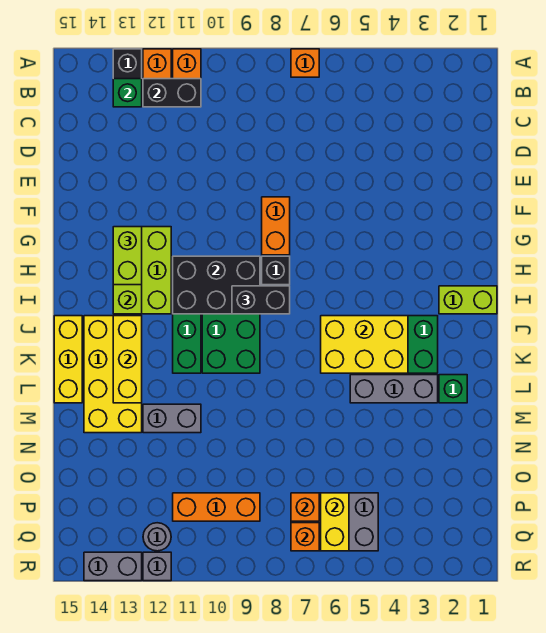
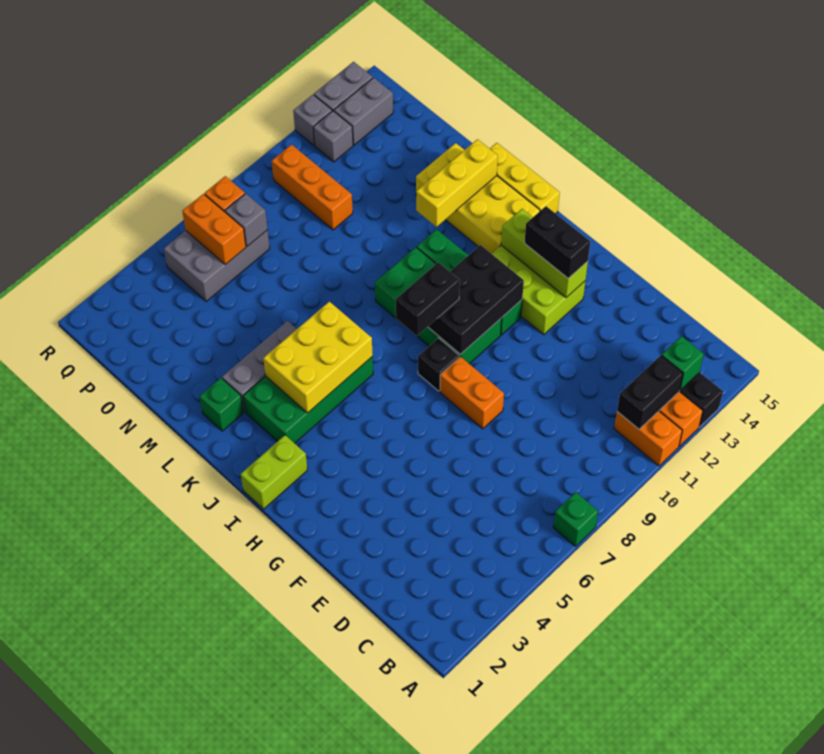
orange 1x1 brick [291,49,319,77] -> green 1x1 brick [553,492,598,546]
lime 1x2 brick [113,227,142,285] -> black 1x2 brick [525,206,590,278]
yellow 1x3 brick [113,316,142,403] -> yellow 1x3 brick turned to [416,139,498,227]
grey 1x2 brick [143,404,201,433] -> grey 1x2 brick moved to [334,78,393,145]
yellow 1x2 brick [321,493,349,551] -> orange 1x2 brick [182,194,246,265]
orange 1x1 brick [291,493,319,521] -> grey 1x1 brick [225,194,268,246]
orange 1x3 brick [173,493,260,521] -> orange 1x3 brick turned to [272,145,353,230]
grey 1x1 round brick [143,523,171,551] -> grey 1x1 brick [313,111,353,162]

